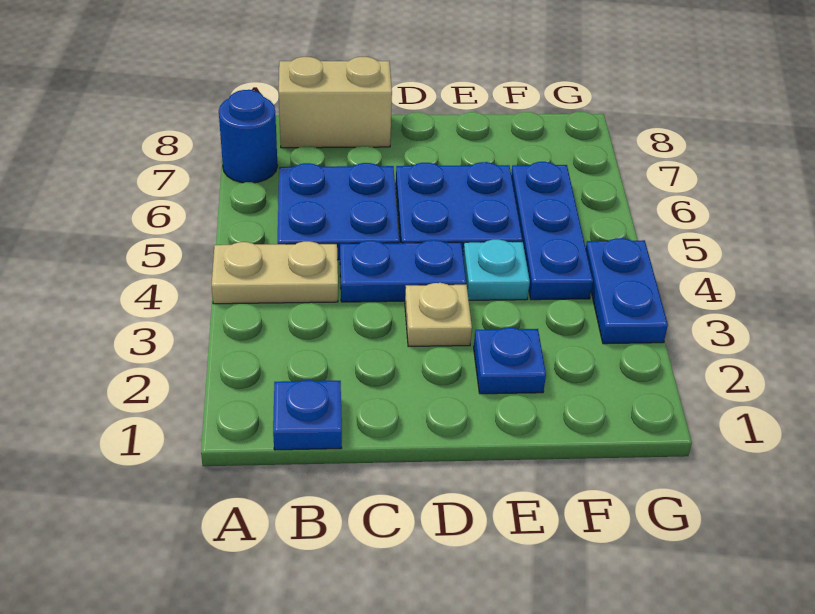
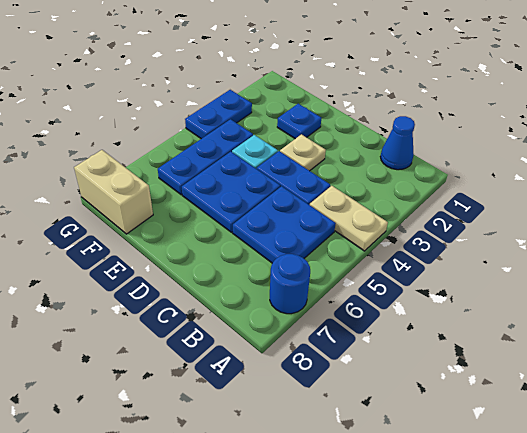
blue 1x1 plate [273,380,342,450] -> blue 1x1 cone [380,116,415,170]
tan 1x2 brick [279,57,392,148] -> tan 1x2 brick moved to [74,150,153,234]

